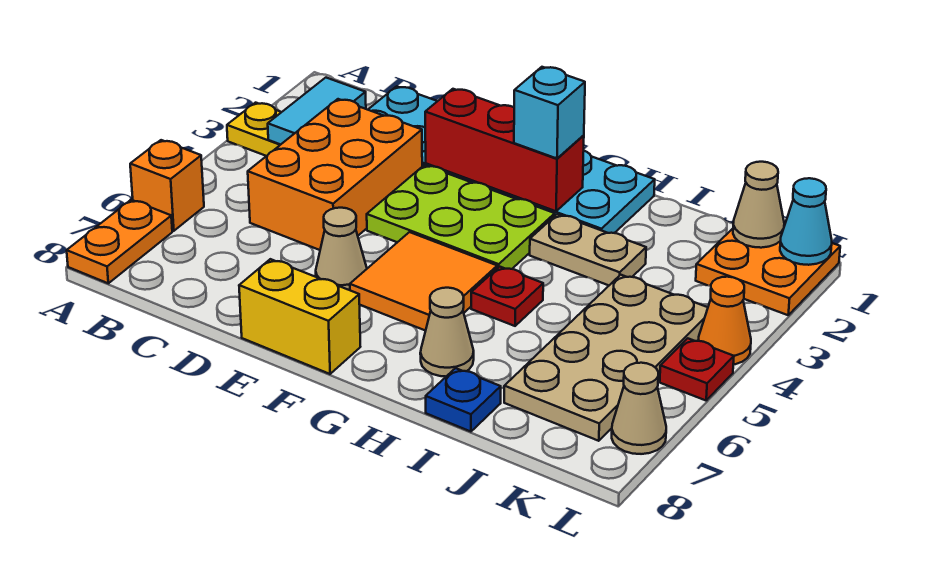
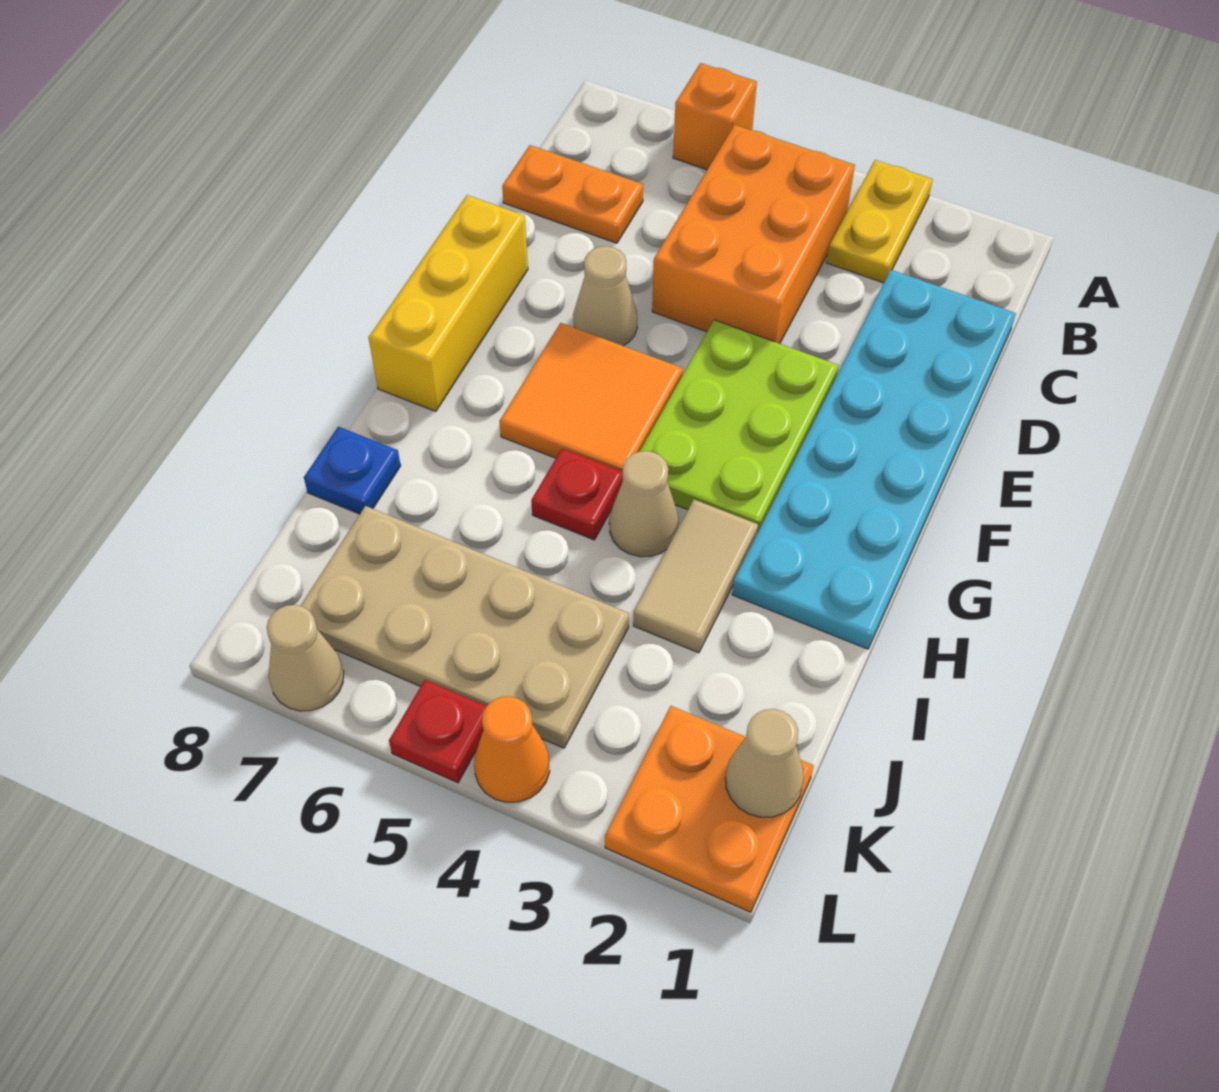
orange 1x2 plate [67,200,172,283] -> orange 1x2 plate moved to [502,145,643,243]
cyan 1x2 tile [268,78,366,145] -> none
orange 2x3 brick [248,99,422,250] -> orange 2x3 brick turned to [652,125,855,344]
red 1x3 brick [425,89,584,211] -> none
yellow 1x2 brick [239,259,360,374] -> yellow 1x3 brick [368,195,528,411]
cyan 1x1 brick [514,67,585,159] -> none
tan 1x2 plate [530,214,646,285] -> tan 1x2 tile [633,500,758,653]
tan 1x1 cone [420,288,474,376] -> tan 1x1 cone moved to [609,451,679,557]
cyan 1x1 cone [780,178,832,265] -> none

